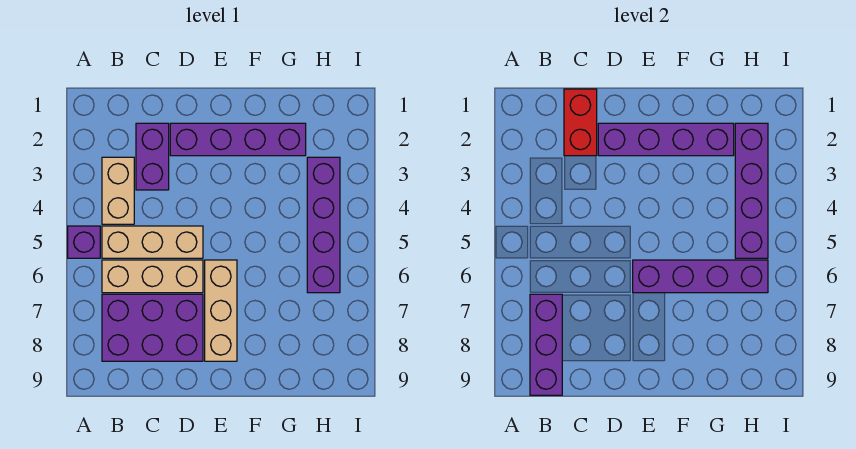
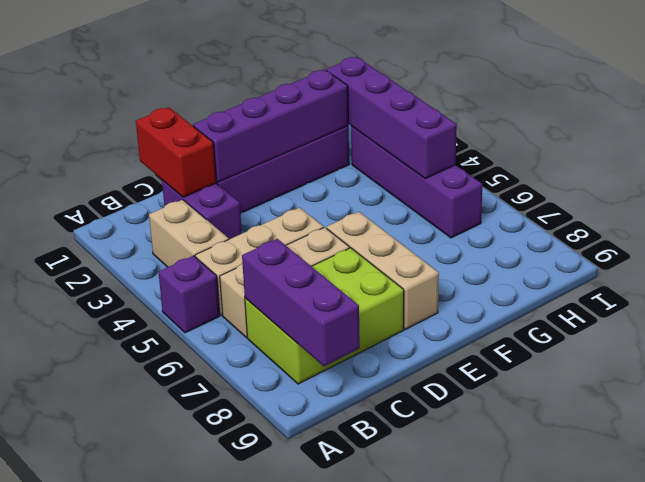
purple 2x3 brick [102,294,203,361] -> lime 2x3 brick [245,248,404,384]
purple 1x4 brick [633,260,768,293] -> none

